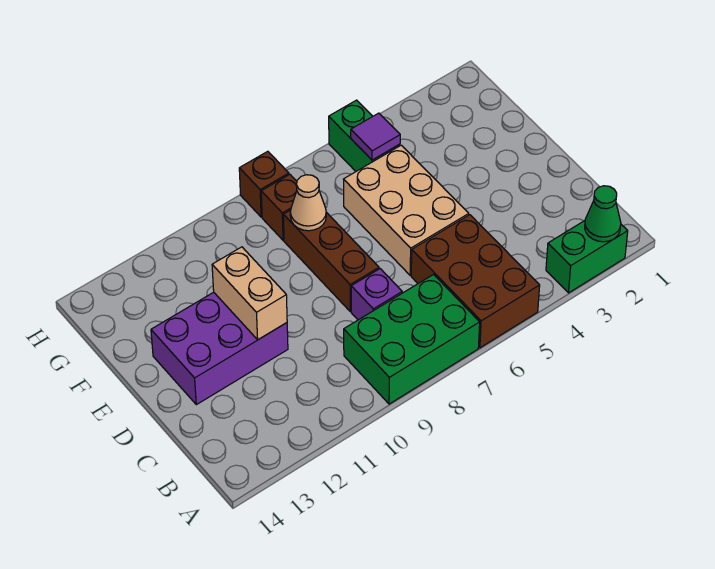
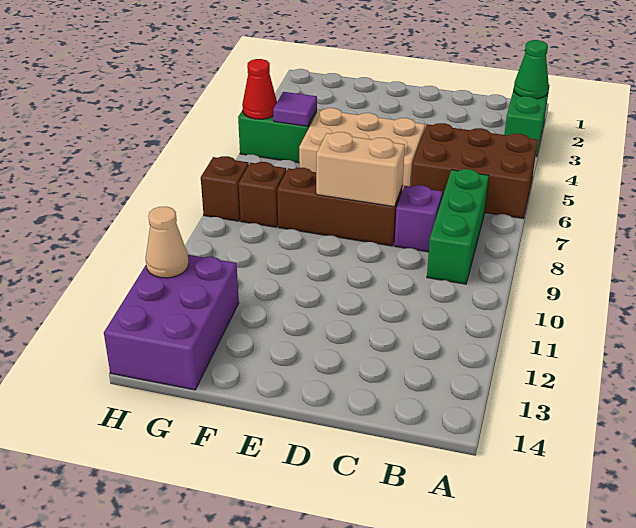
green 2x3 brick [344,275,480,404] -> green 1x3 brick [427,169,489,284]
purple 2x3 brick [151,292,288,405] -> purple 2x3 brick moved to [104,255,239,390]
tan 1x2 brick [212,247,287,340] -> tan 1x2 brick moved to [316,132,405,207]
tan 1x1 cone [290,175,326,231] -> tan 1x1 cone moved to [146,207,189,278]
none -> red 1x1 cone [242,59,277,119]

